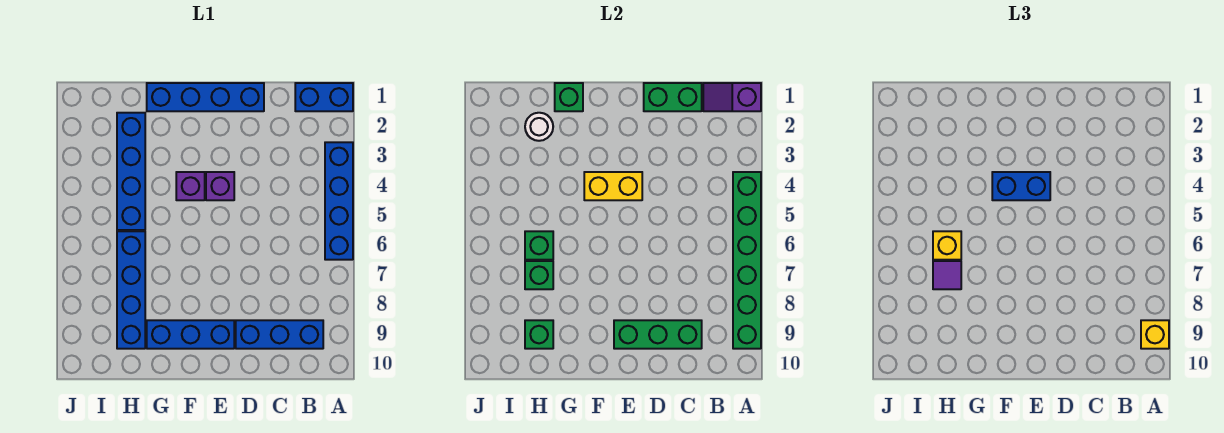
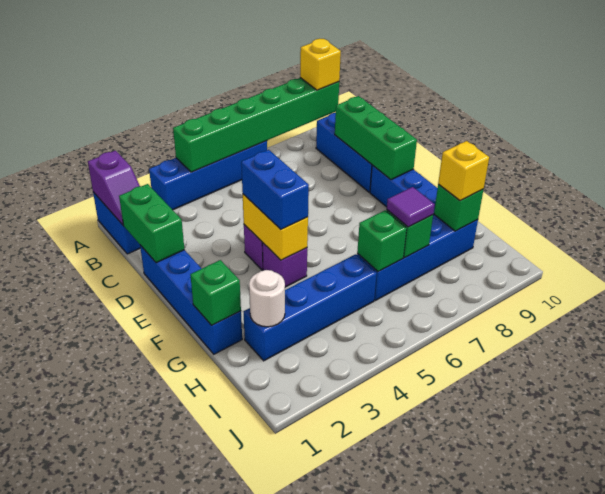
yellow 1x1 brick [933,231,961,260] -> yellow 1x1 brick moved to [438,141,489,201]

